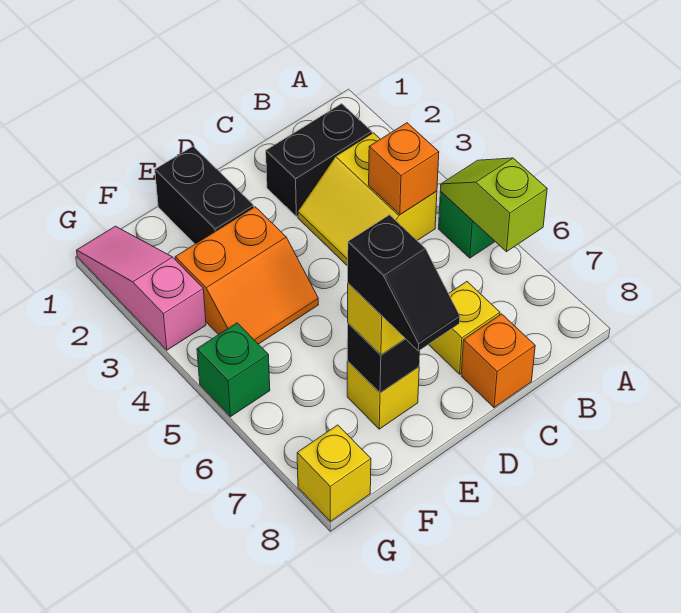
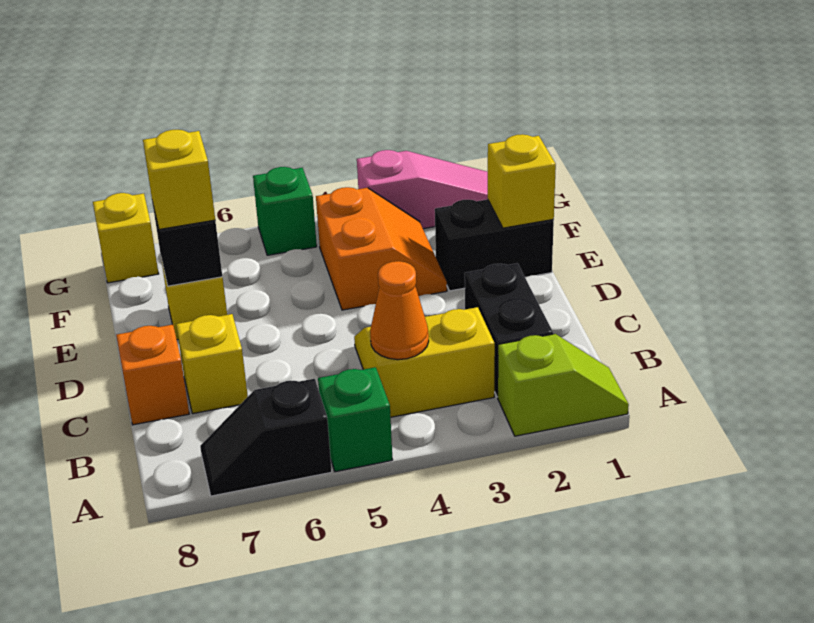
lime 1x2 slope [440,158,547,252] -> lime 1x2 slope moved to [498,334,629,436]
orange 1x1 brick [369,123,439,215] -> orange 1x1 cone [370,261,429,360]
none -> yellow 1x1 brick [488,134,556,228]
orange 2x2 slope [175,207,318,344] -> orange 2x2 slope turned to [316,187,447,310]
black 1x2 slope [348,215,460,351] -> black 1x2 slope moved to [200,379,332,496]

